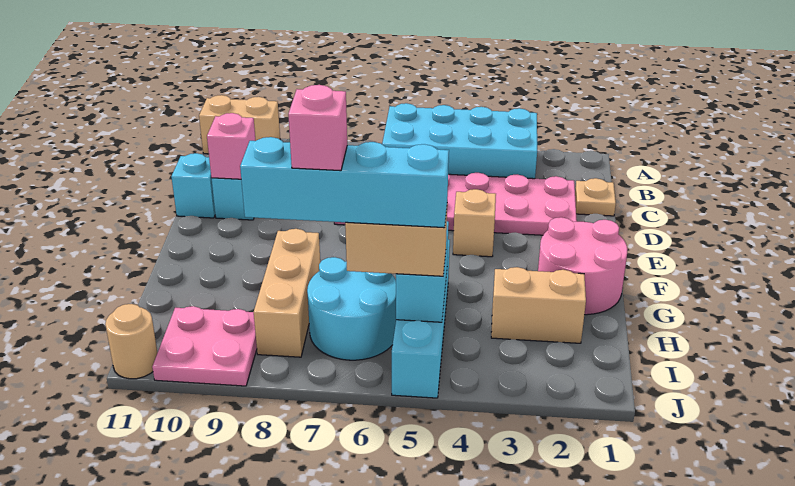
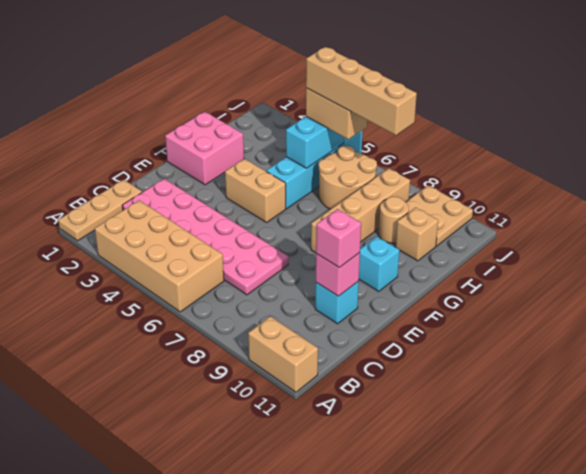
cyan 2x4 brick [382,103,537,179] -> tan 2x4 brick [95,200,224,312]
tan 1x1 plate [575,178,616,216] -> tan 1x3 plate [58,180,142,241]
cyan 1x1 brick [171,153,215,218] -> cyan 1x1 brick moved to [359,237,400,291]
tan 1x1 brick [453,189,496,257] -> tan 1x1 brick moved to [396,207,438,261]
pink 2x2 round brick [538,217,627,315] -> pink 2x2 brick [165,112,244,185]
tan 1x3 brick [254,229,320,357] -> tan 1x4 brick [311,168,410,253]
tan 1x2 brick [491,267,586,343] -> tan 1x2 brick moved to [225,159,286,222]
cyan 2x2 round brick [307,257,396,360] -> tan 2x2 round brick [319,146,377,209]
cyan 1x4 brick [240,137,449,228] -> tan 1x4 brick [306,47,417,135]
pink 1x1 brick [288,85,347,171] -> pink 1x1 brick moved to [316,209,361,268]
pink 2x2 plate [152,306,257,386] -> tan 2x2 plate [406,185,473,246]
tan 1x1 round brick [105,304,158,379] -> tan 1x1 round brick moved to [379,197,409,243]

